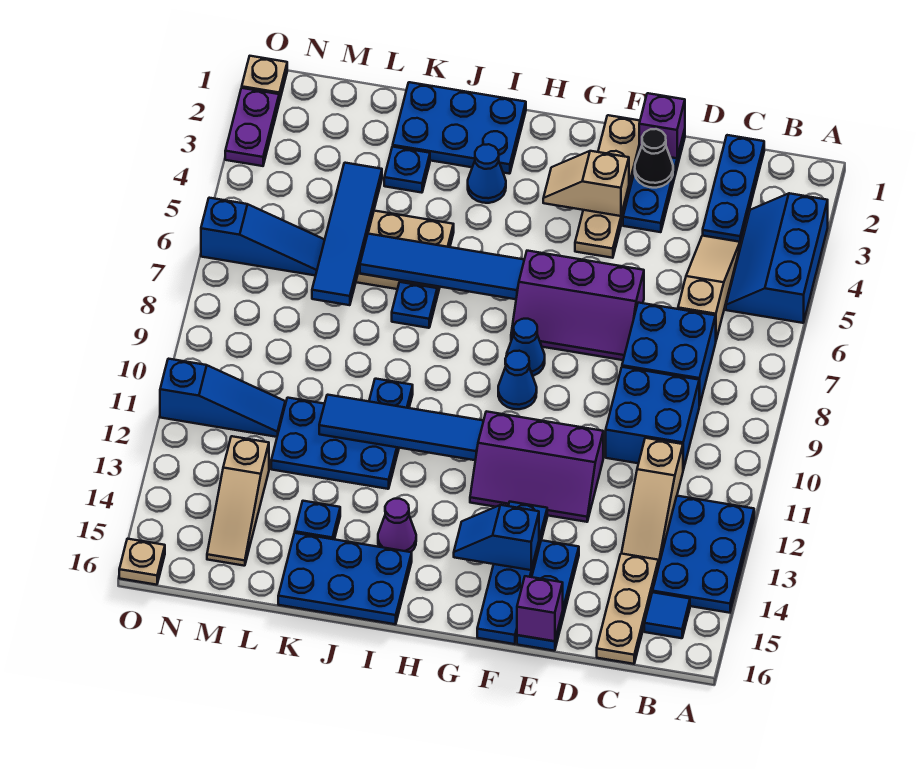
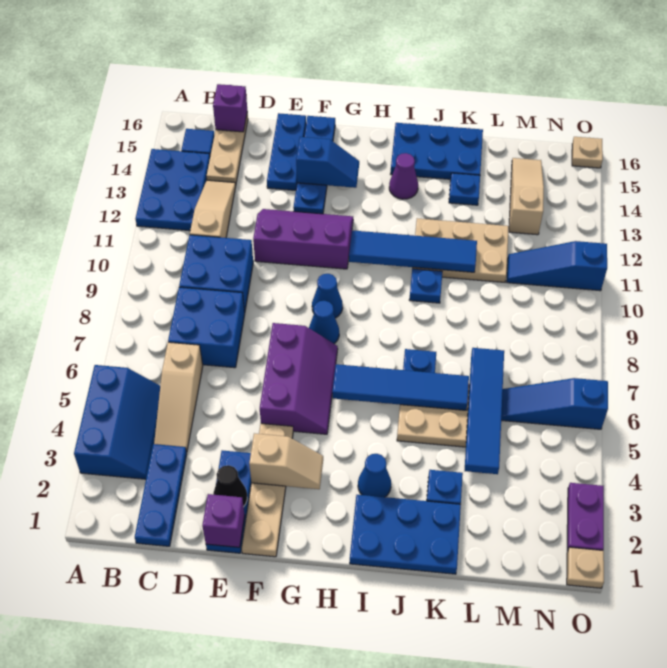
purple 2x3 slope [511,251,644,360] -> purple 2x3 slope turned to [260,323,338,434]
purple 1x1 brick [517,576,563,641] -> purple 1x1 brick moved to [213,84,247,132]
blue 2x3 plate [271,398,399,489] -> tan 2x3 plate [412,218,509,282]

